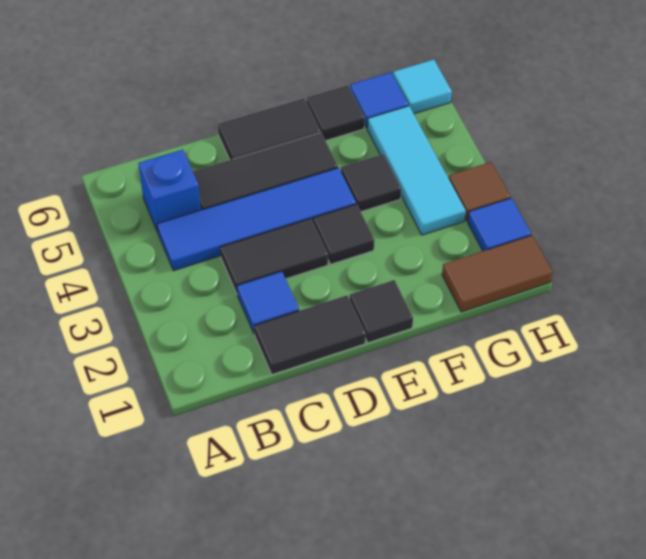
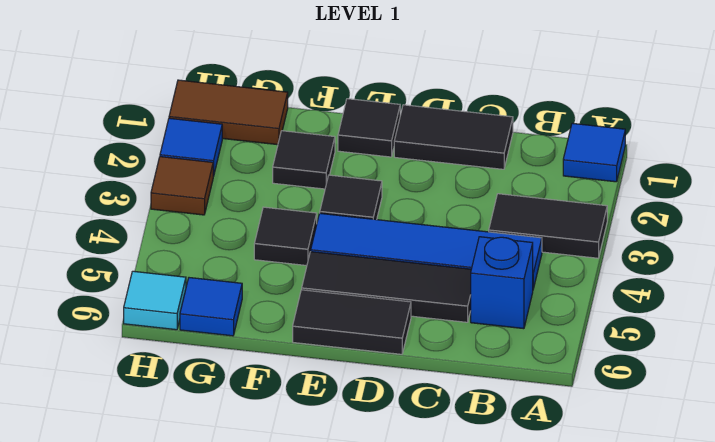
blue 1x1 tile [237,271,299,334] -> blue 1x1 tile moved to [563,123,625,182]
black 1x2 tile [220,218,328,293] -> black 1x2 tile moved to [489,194,607,258]
black 1x1 tile [307,85,365,141] -> black 1x1 tile moved to [273,131,335,189]
cyan 1x3 tile [367,106,466,235] -> none

